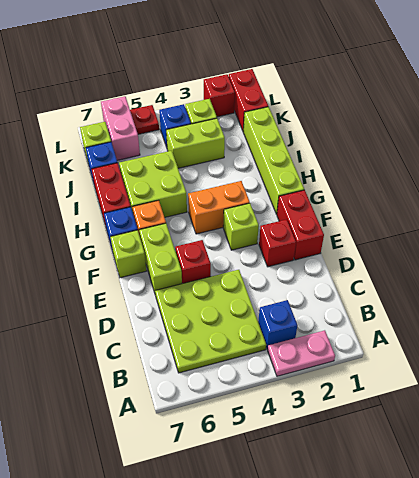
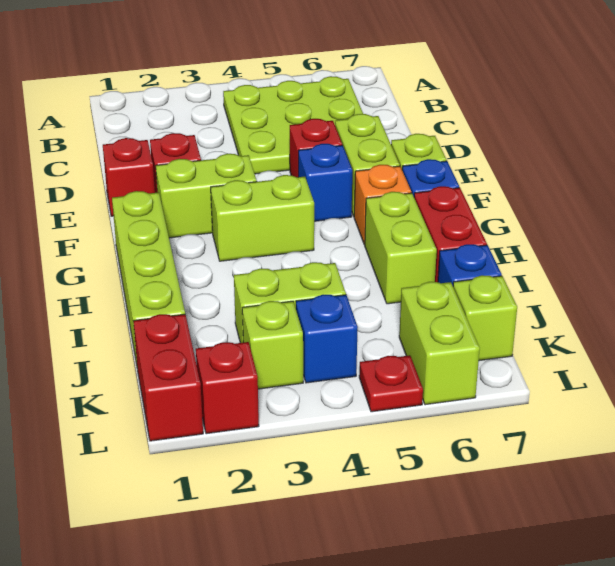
pink 1x2 plate [268,330,335,376] -> none
blue 1x1 brick [258,300,297,349] -> blue 1x1 brick moved to [298,144,352,221]
red 1x2 brick [277,190,324,260] -> red 1x1 brick [103,138,155,216]
lime 1x1 brick [223,203,259,250] -> lime 1x2 brick [156,154,257,238]
orange 1x2 brick [188,181,250,234] -> lime 1x2 brick [211,175,314,261]
lime 2x2 brick [119,151,187,217] -> lime 1x2 brick [364,192,437,304]
pink 1x2 brick [101,96,140,160] -> lime 1x2 brick [399,282,480,405]

